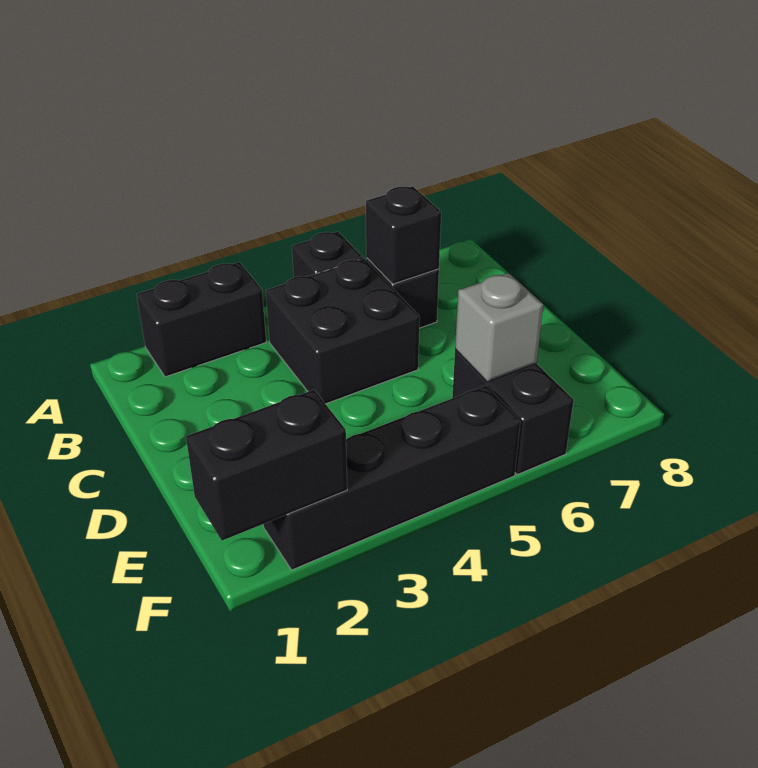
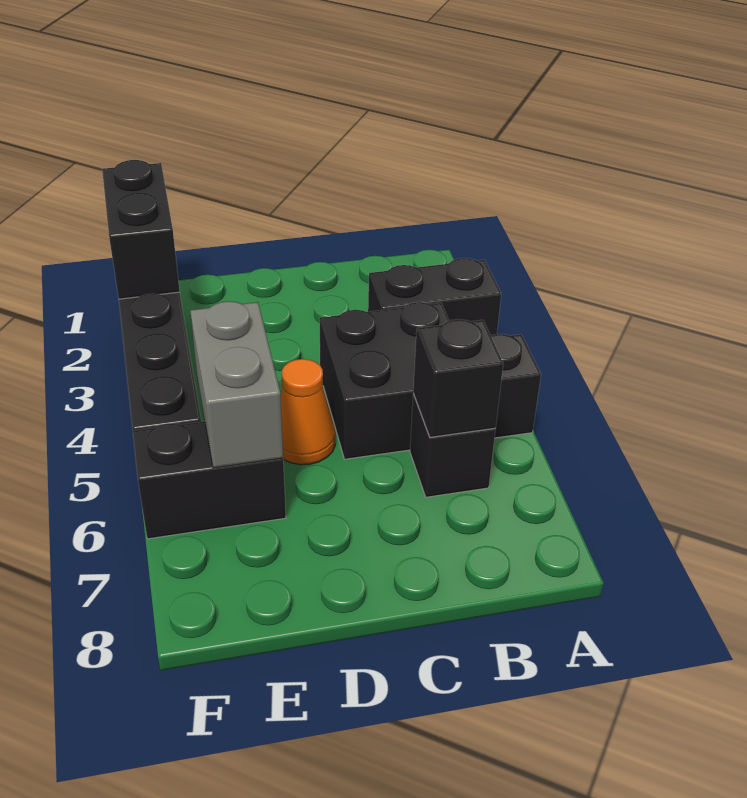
black 1x2 brick [137,262,266,377] -> black 1x2 brick turned to [368,258,501,335]
none -> orange 1x1 cone [281,359,335,465]
grey 1x1 brick [455,273,543,382] -> grey 1x2 brick [190,301,283,468]

